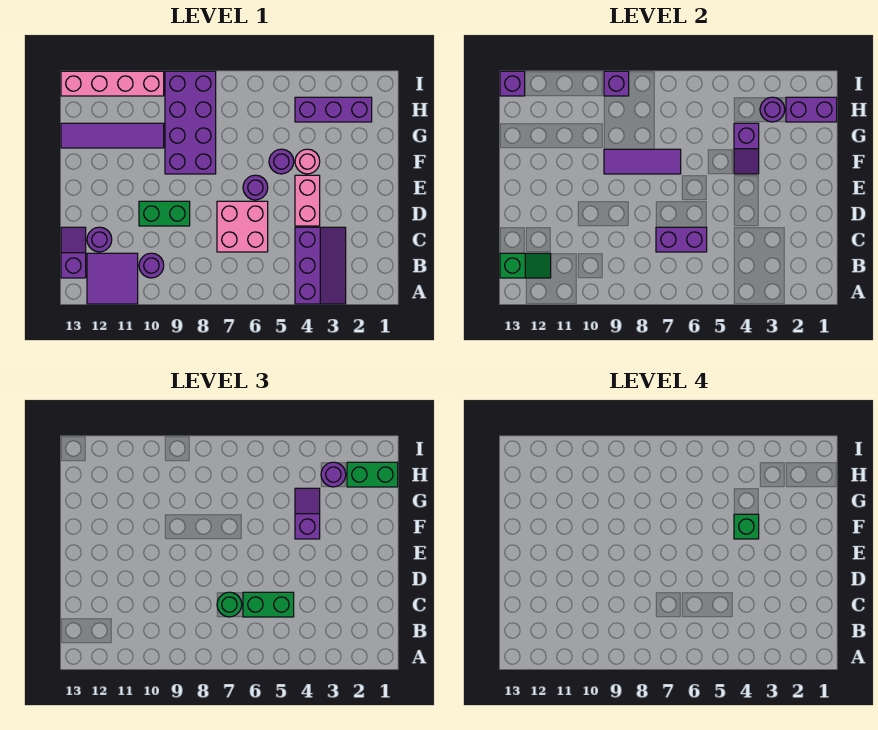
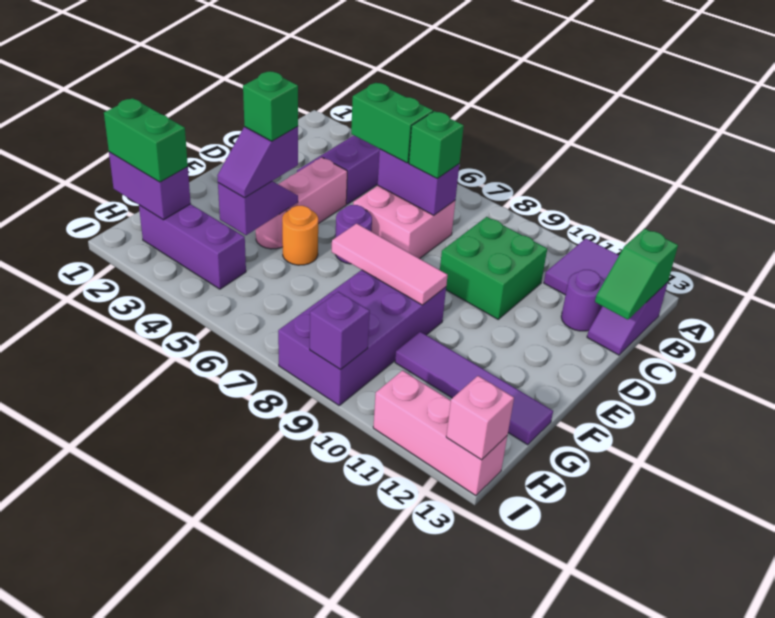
purple 1x1 round brick [139,253,164,278] -> none
green 1x2 slope [500,253,551,278] -> green 1x2 slope turned to [595,229,678,320]
green 1x1 round brick [217,592,242,617] -> green 1x1 brick [409,111,464,179]
green 1x2 brick [139,201,190,226] -> green 2x2 brick [440,217,547,319]
purple 1x1 round brick [269,149,294,174] -> orange 1x1 round brick [282,206,318,265]
purple 1x3 tile [604,149,681,174] -> pink 1x3 tile [332,223,447,305]
purple 1x1 round brick [760,97,785,122] -> none
purple 1x1 round brick [321,462,346,487] -> none
pink 1x4 brick [61,71,164,96] -> pink 1x3 brick [373,370,507,496]
purple 1x1 brick [500,71,525,96] -> pink 1x1 brick [446,376,514,460]

